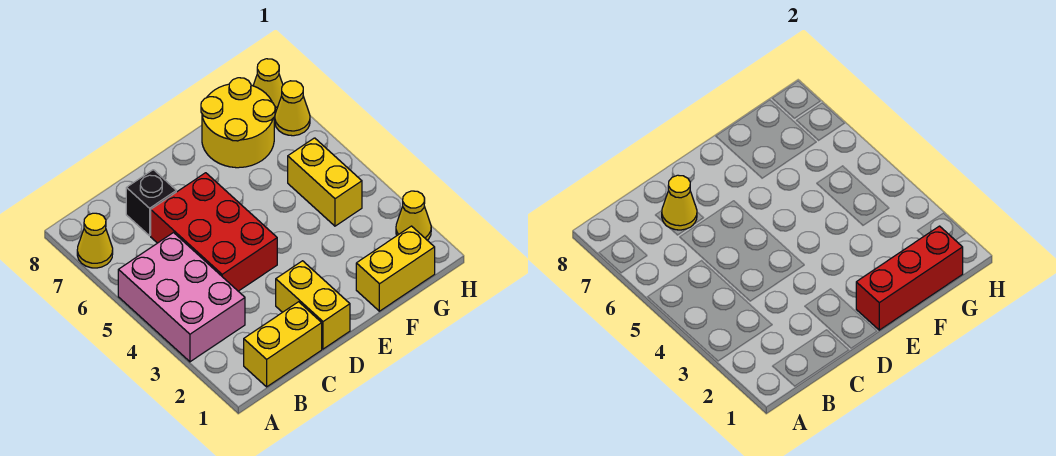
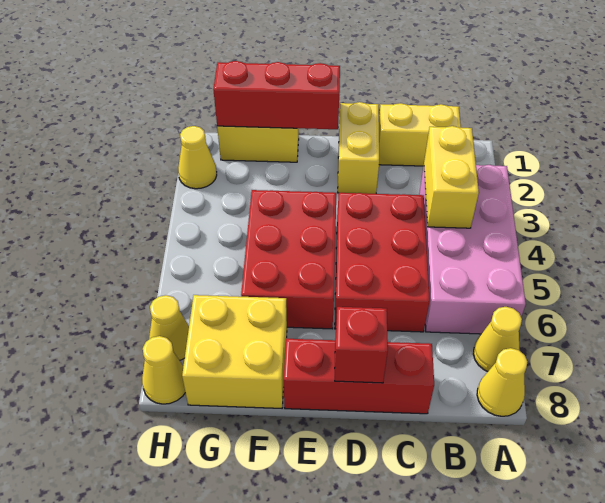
pink 2x3 brick [118,233,245,362] -> pink 2x4 brick [419,165,526,334]
black 1x1 brick [126,170,176,236] -> none
yellow 1x1 cone [662,175,697,230] -> yellow 1x1 cone moved to [477,348,528,416]
none -> red 1x3 brick [284,339,434,414]
none -> red 1x1 brick [335,307,388,383]
none -> red 2x3 brick [241,190,336,329]
yellow 2x2 round brick [201,78,275,168] -> yellow 2x2 brick [182,295,287,408]
yellow 1x2 brick [288,138,362,226] -> yellow 1x2 brick moved to [424,126,479,228]

